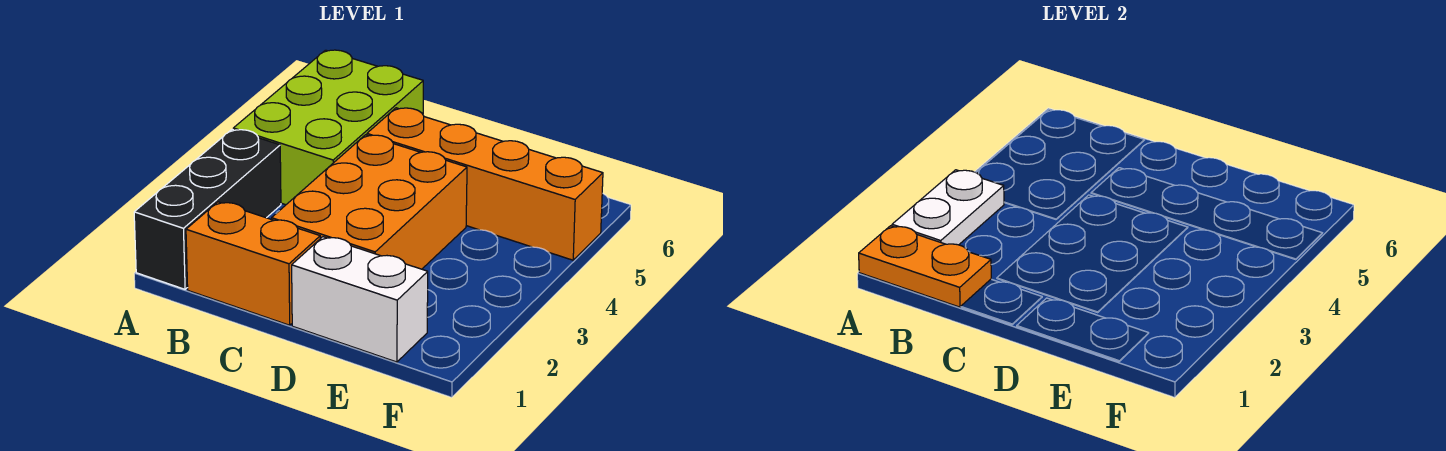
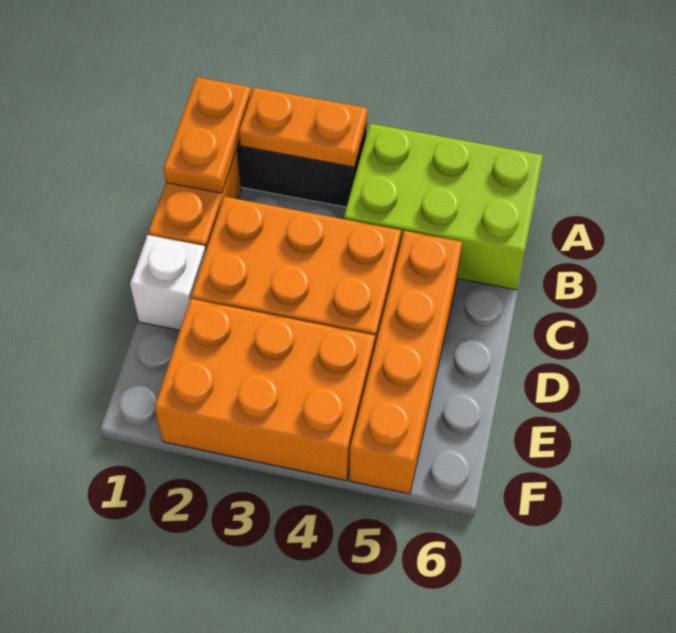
white 1x2 plate [892,170,1004,245] -> orange 1x2 plate [239,88,367,167]
white 1x2 brick [292,237,428,362] -> white 1x1 brick [130,235,205,330]
none -> orange 2x3 brick [155,299,375,480]

